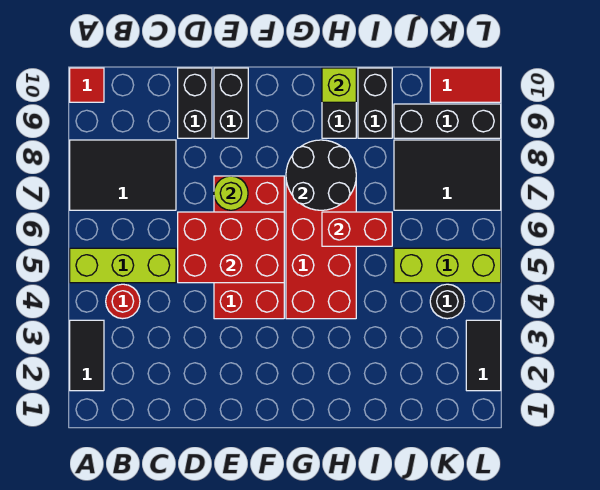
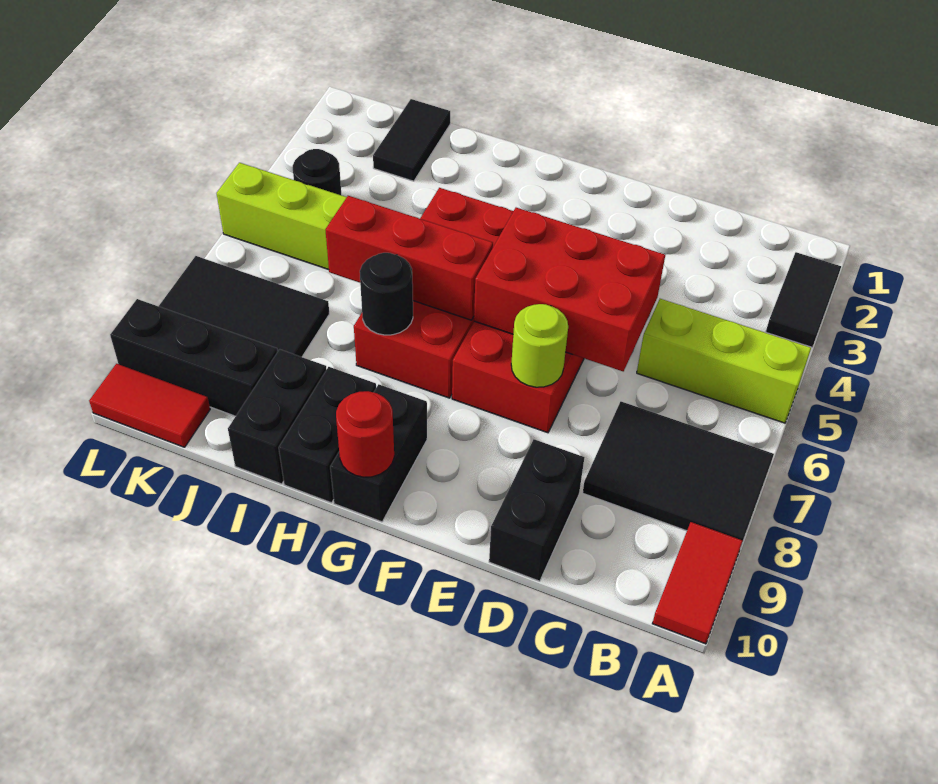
red 1x1 tile [70,68,104,102] -> red 1x2 tile [652,522,743,644]
red 1x1 round brick [106,284,140,319] -> red 1x1 round brick moved to [336,391,394,477]
black 1x2 brick [214,68,248,138] -> black 1x2 brick moved to [330,384,427,522]
black 2x2 round brick [286,140,356,210] -> black 1x1 round brick [360,253,413,335]
red 1x2 brick [322,212,392,246] -> red 1x3 brick [325,196,493,320]
lime 1x1 brick [322,68,356,102] -> none
black 1x2 tile [466,320,501,391] -> black 1x2 tile moved to [373,99,450,181]

